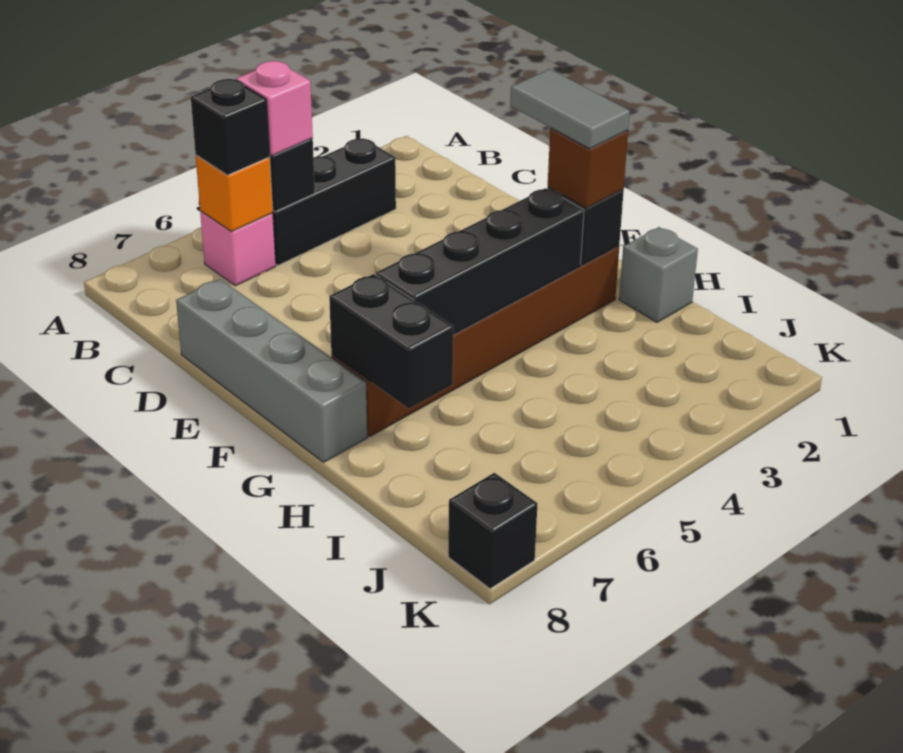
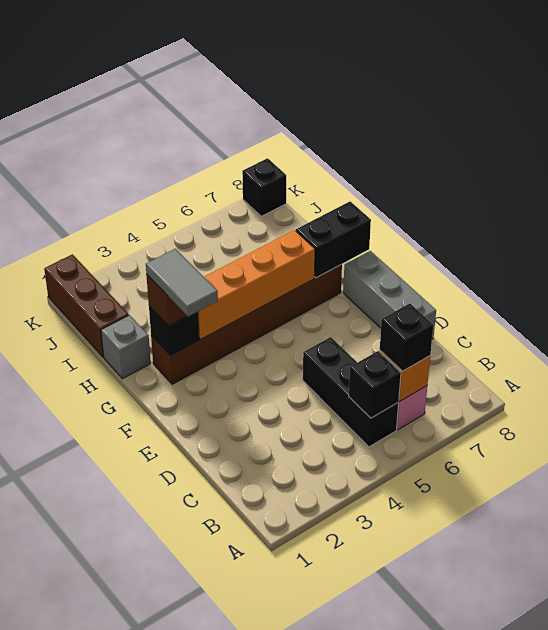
black 1x3 brick [273,138,396,265] -> black 1x3 brick turned to [303,337,399,447]
pink 1x1 brick [236,61,313,156] -> none
grey 1x4 brick [176,279,368,462] -> grey 1x3 brick [343,251,436,339]
black 1x4 brick [376,188,584,335] -> orange 1x4 brick [198,230,315,339]
black 1x2 brick [329,274,453,409] -> black 1x2 brick turned to [296,201,371,278]
none -> brown 1x3 brick [44,254,129,357]

